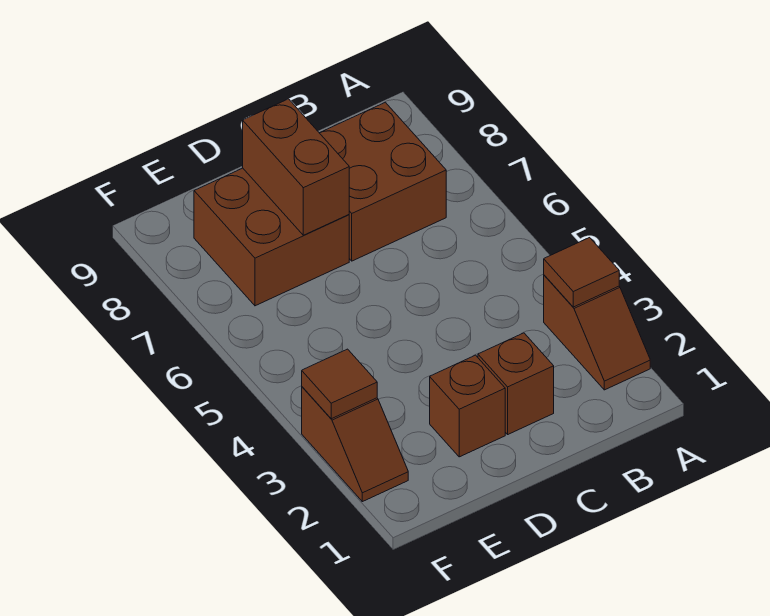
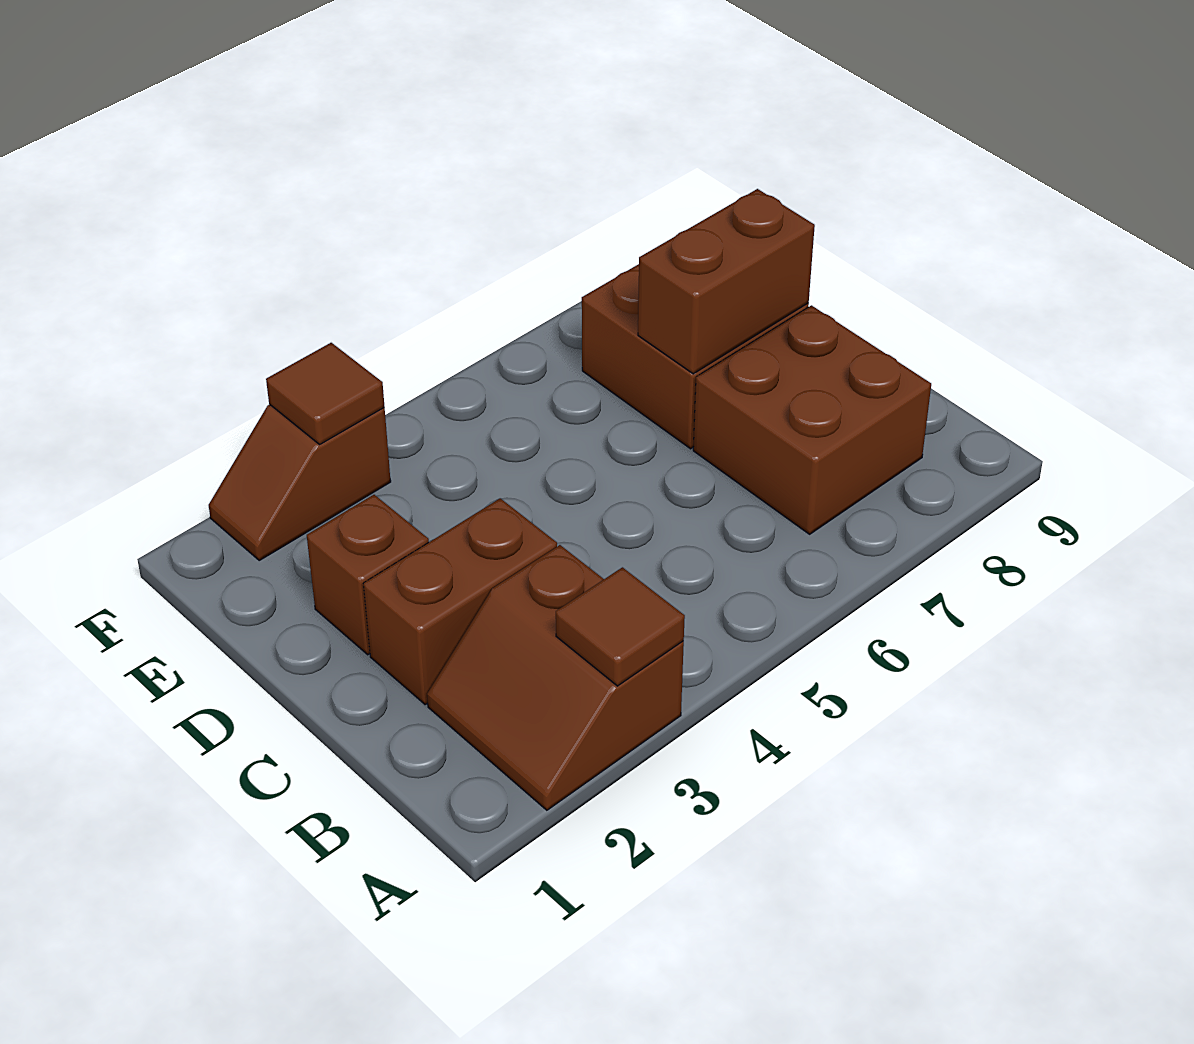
brown 1x2 slope [544,275,650,390] -> brown 2x2 slope [427,545,684,810]
brown 1x1 brick [478,333,554,434] -> brown 1x2 brick [363,498,557,705]

